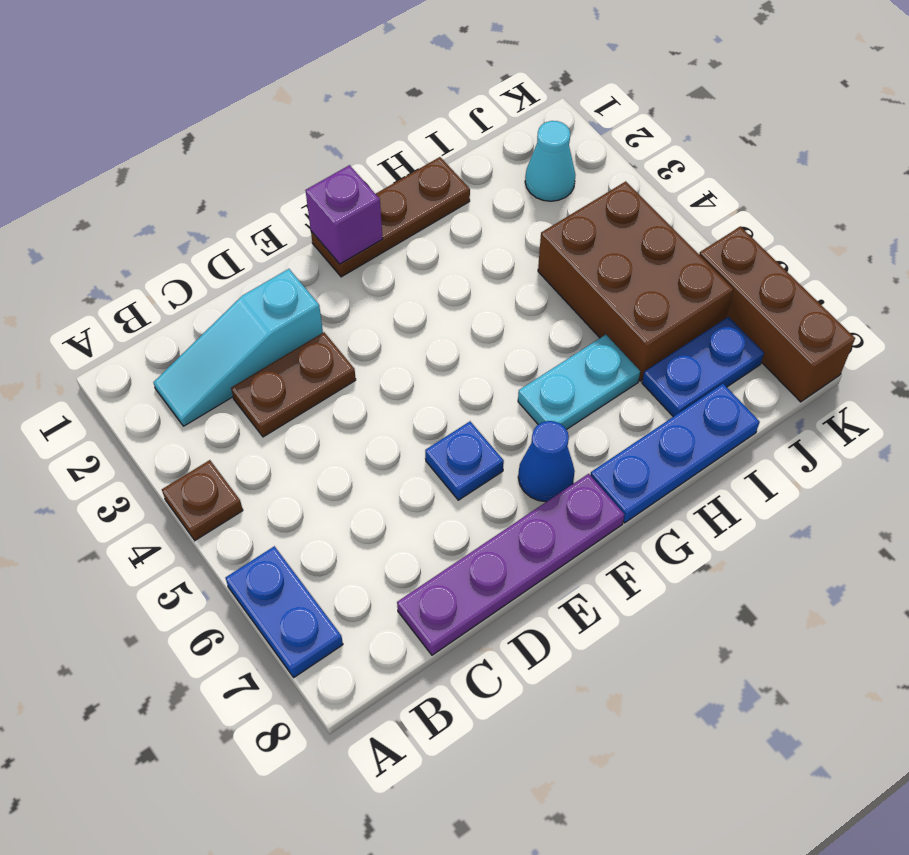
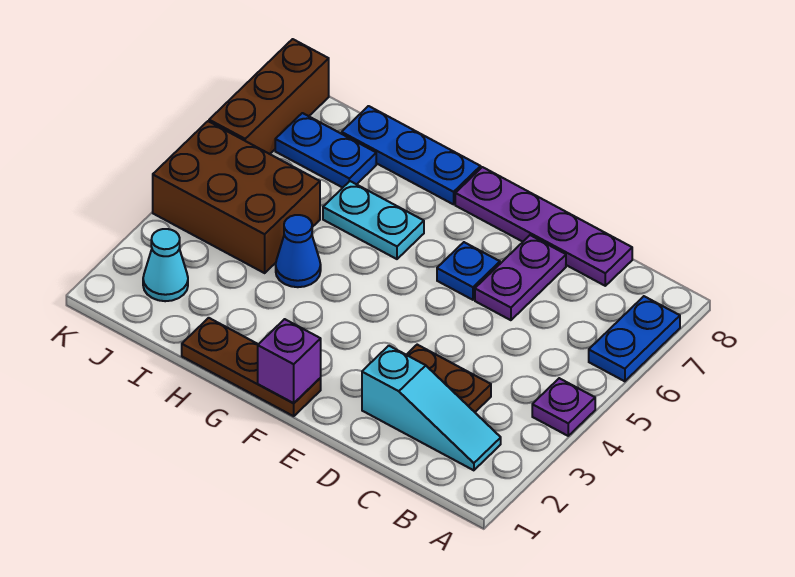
brown 1x1 plate [162,460,243,540] -> purple 1x1 plate [532,378,595,436]
none -> purple 1x2 plate [475,235,566,320]
blue 1x1 cone [518,421,575,502] -> blue 1x1 cone moved to [276,215,321,287]
brown 2x3 brick [538,181,733,381] -> brown 2x3 brick turned to [153,121,320,273]

